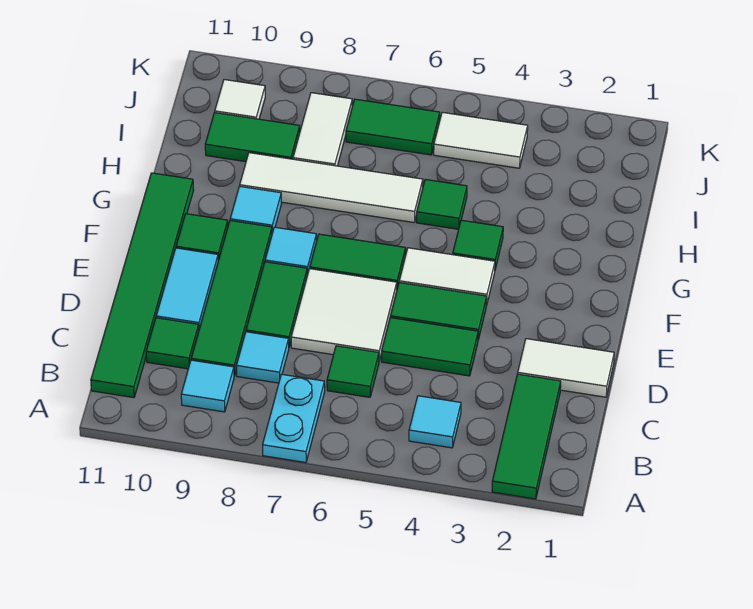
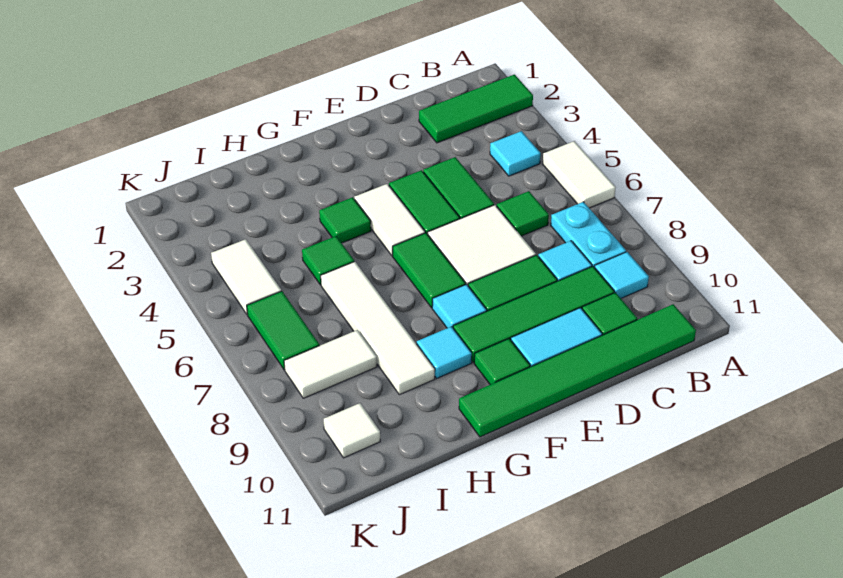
cyan 1x2 plate [263,374,325,463] -> cyan 1x2 plate turned to [551,202,626,268]
white 1x2 tile [518,339,614,397] -> white 1x2 tile moved to [543,141,616,208]
green 1x2 tile [205,113,300,162] -> none

